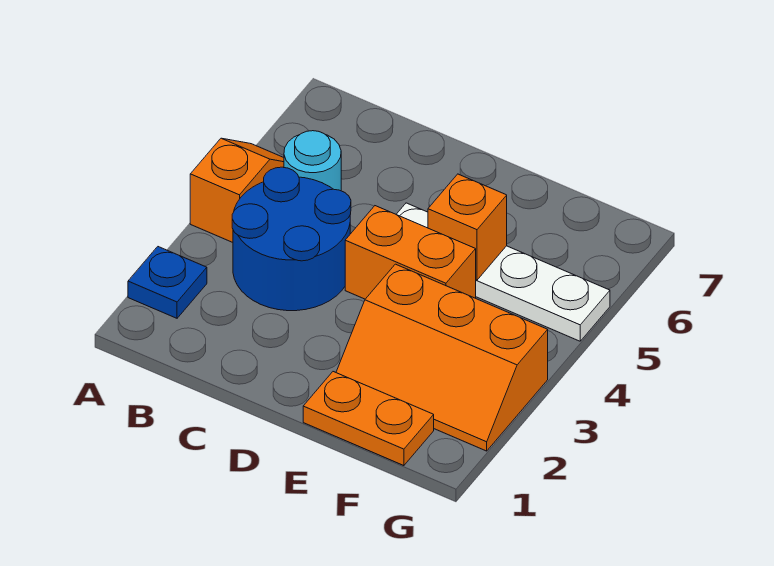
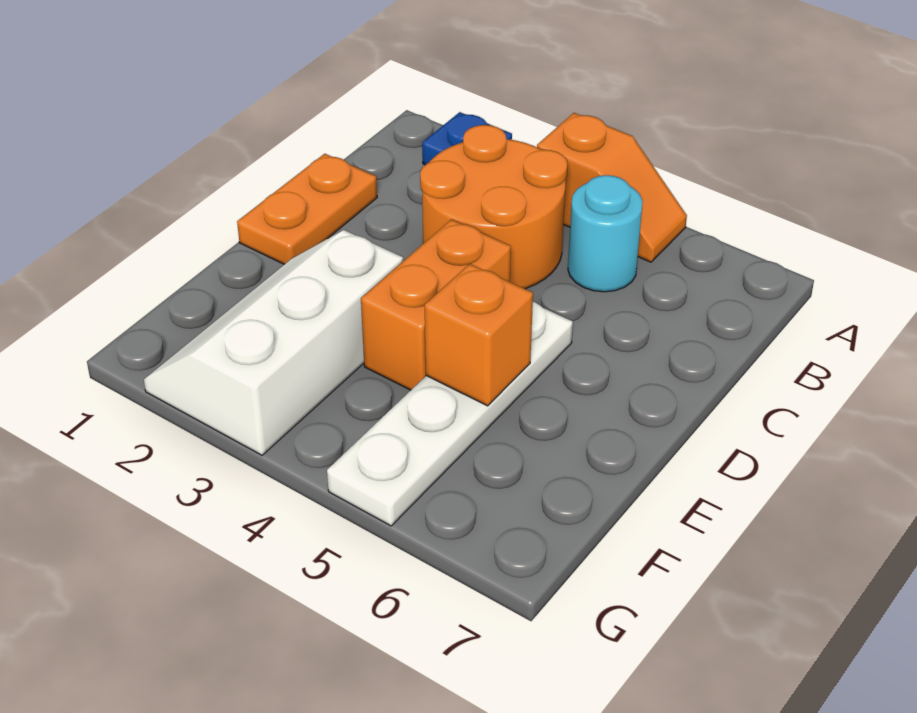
blue 2x2 round brick [232,167,351,311] -> orange 2x2 round brick [420,125,567,289]
orange 1x2 plate [303,372,434,466] -> orange 1x2 plate moved to [237,154,377,264]
orange 2x3 slope [336,264,548,451] -> white 2x3 slope [144,230,403,455]

